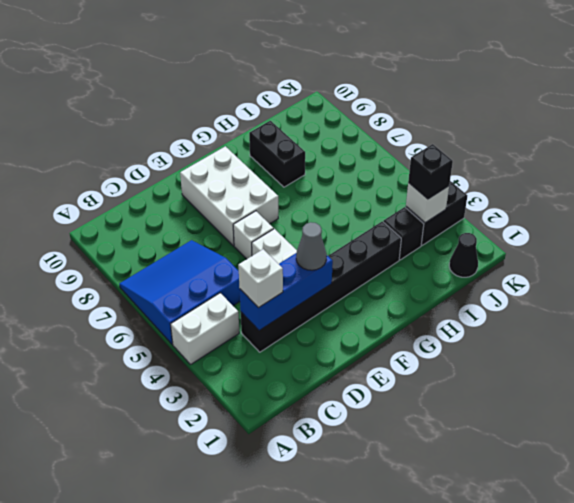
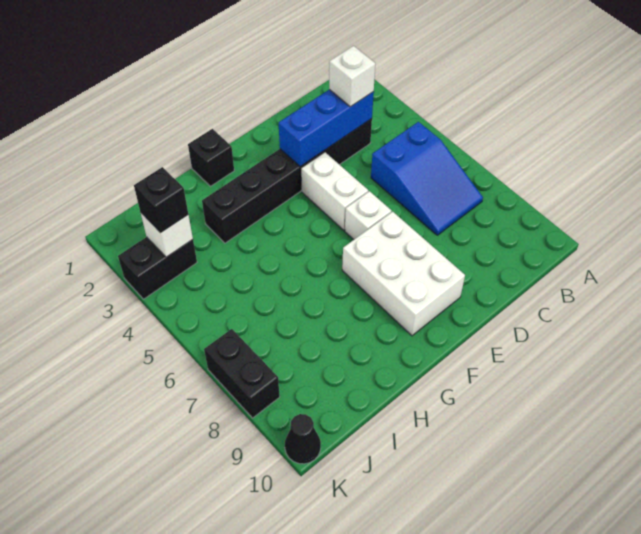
white 1x2 brick [171,293,239,364] -> none
blue 3x3 slope [119,240,240,344] -> blue 2x3 slope [371,122,483,235]
grey 1x1 cone [296,222,327,270] -> none
black 1x2 brick [249,121,305,187] -> black 1x2 brick moved to [204,329,280,418]
black 1x1 brick [383,207,424,260] -> black 1x1 brick moved to [188,129,234,186]
black 1x1 cone [449,233,478,277] -> black 1x1 cone moved to [285,414,321,464]

